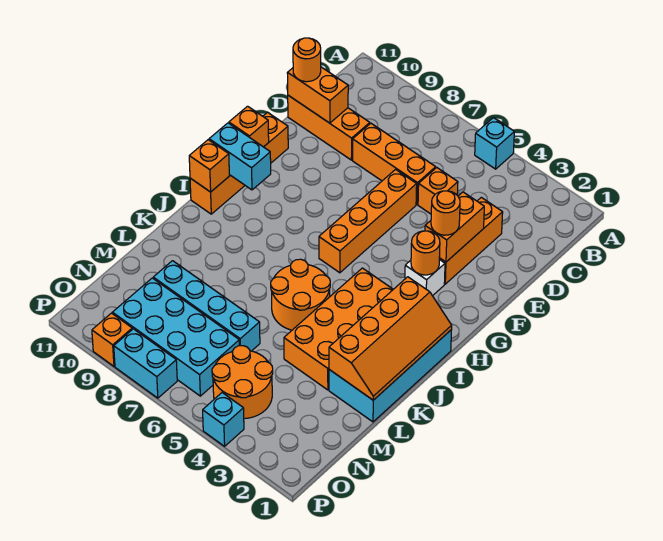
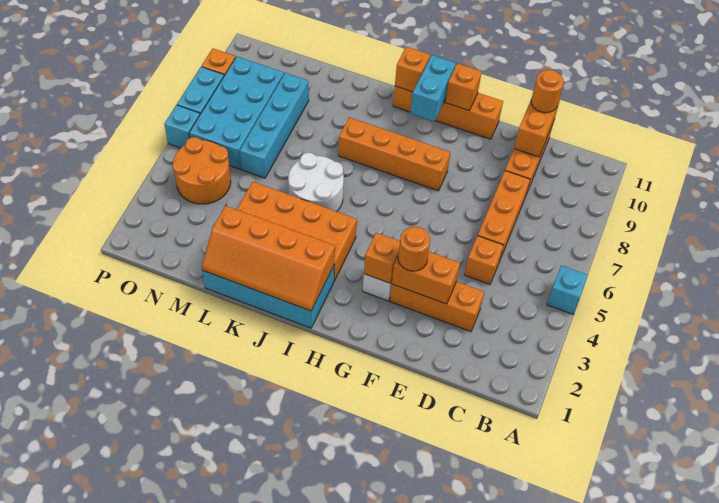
orange 1x4 brick [319,169,417,273] -> orange 1x4 brick moved to [338,117,451,191]
orange 1x1 round brick [411,231,440,275] -> orange 1x1 brick [364,233,400,283]
orange 2x2 round brick [271,259,330,330] -> white 2x2 round brick [288,153,344,212]
cyan 1x1 brick [203,393,244,446] -> cyan 1x1 brick moved to [164,105,200,148]

